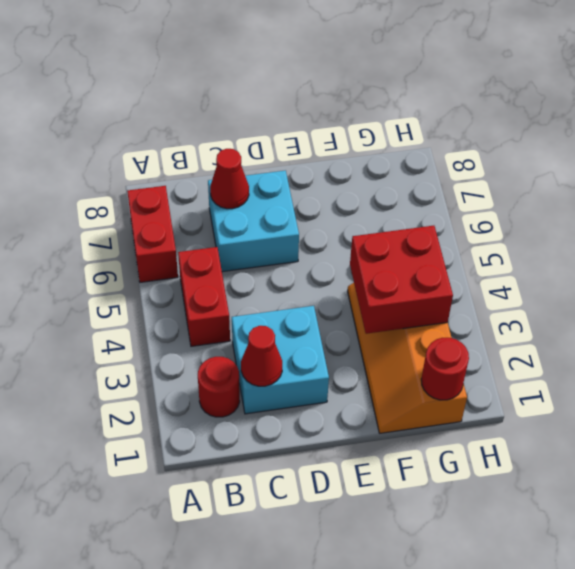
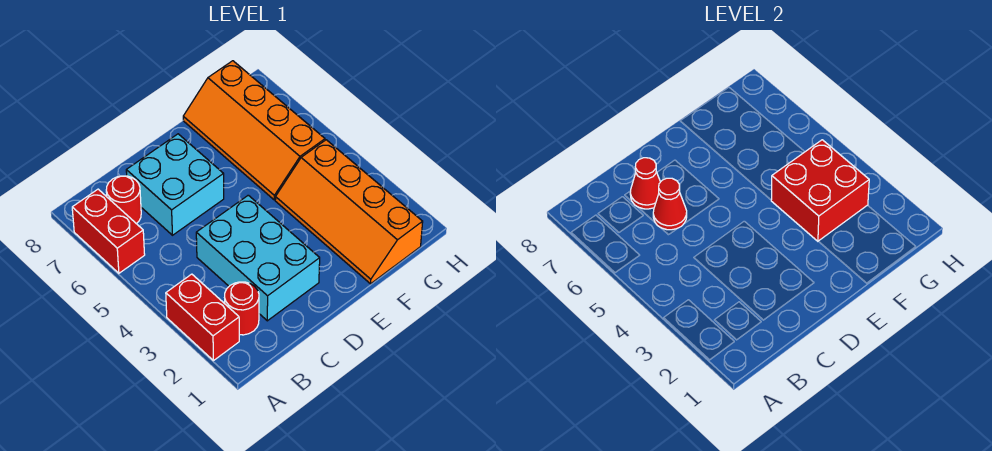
red 1x2 brick [178,247,230,346] -> red 1x2 brick moved to [166,274,239,361]
cyan 2x2 brick [232,306,329,414] -> cyan 2x3 brick [196,195,320,321]
red 1x1 cone [241,326,282,386] -> red 1x1 cone moved to [653,178,687,230]
none -> orange 2x4 slope [183,61,325,200]
red 1x1 round brick [421,338,469,400] -> red 1x1 round brick moved to [106,176,141,224]

